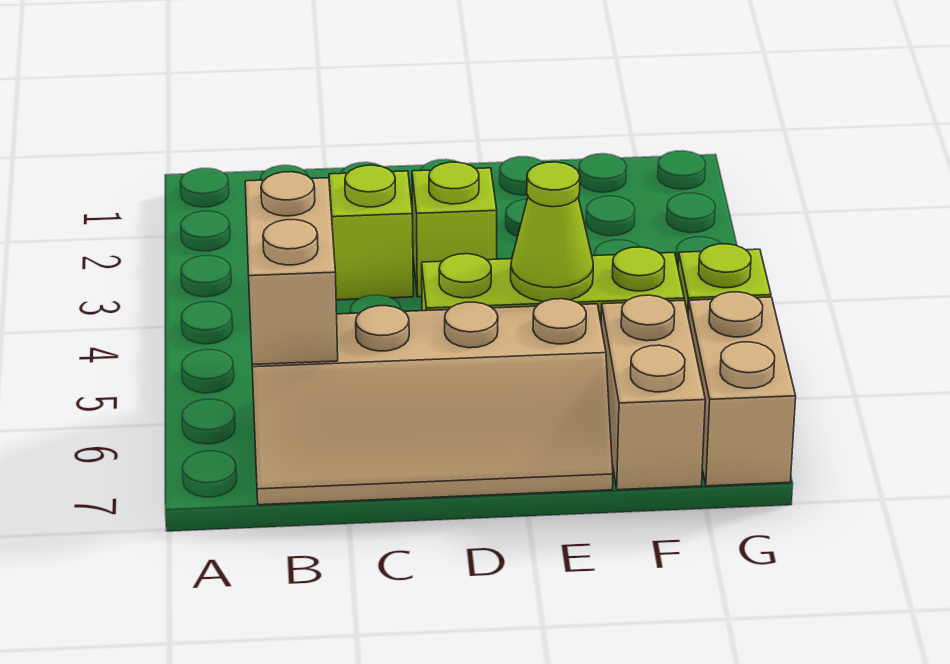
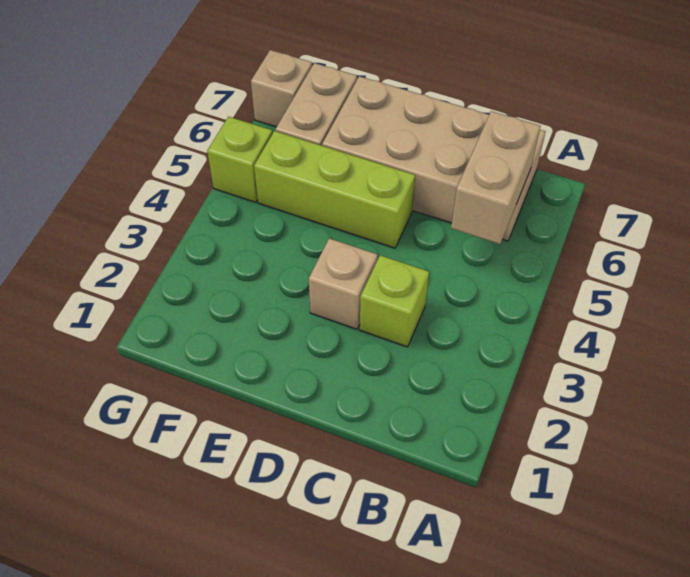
tan 2x4 slope [252,299,613,505] -> tan 2x4 brick [322,76,545,241]
lime 1x1 brick [412,162,497,297] -> tan 1x1 brick [309,238,377,329]
lime 1x1 cone [511,162,593,302] -> none
tan 1x2 brick [688,292,796,486] -> tan 1x1 brick [251,50,312,127]

